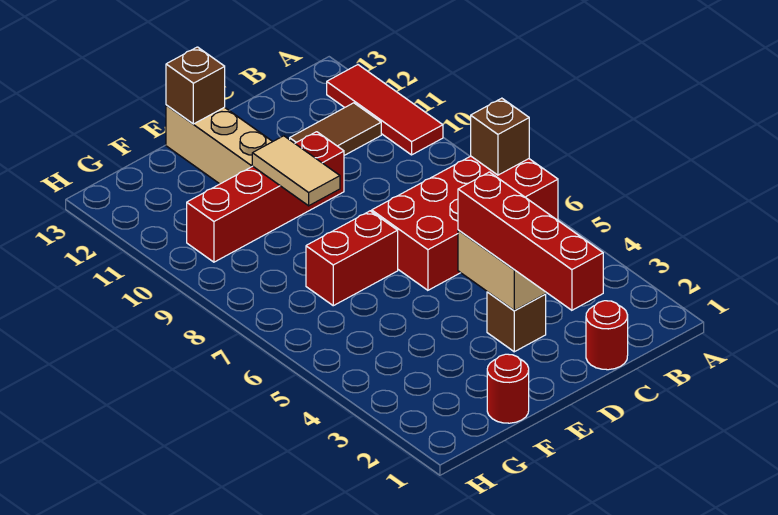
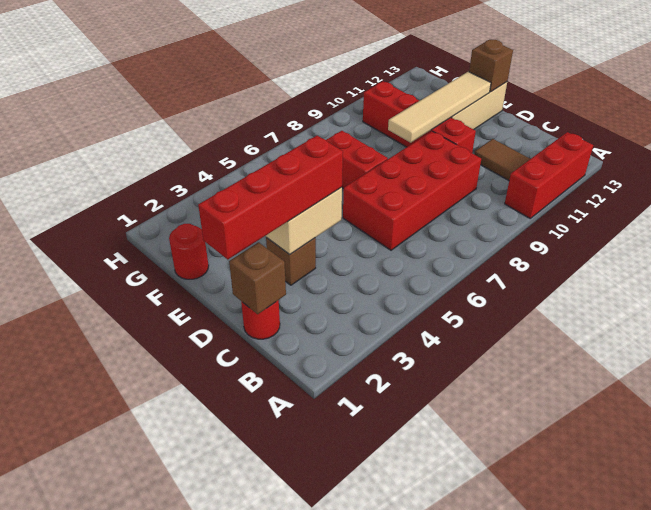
red 2x4 brick [372,156,558,290] -> red 2x4 brick turned to [343,131,481,250]
brown 1x1 brick [471,98,529,175] -> brown 1x1 brick moved to [229,242,286,314]
red 1x3 tile [327,65,443,155] -> red 1x3 brick [505,132,593,218]
tan 1x2 tile [252,136,340,206] -> tan 1x4 tile [388,72,491,143]

